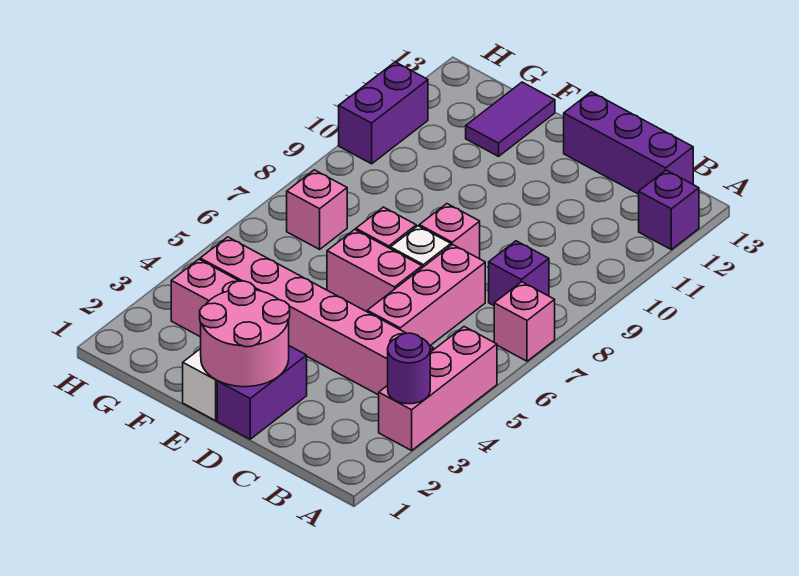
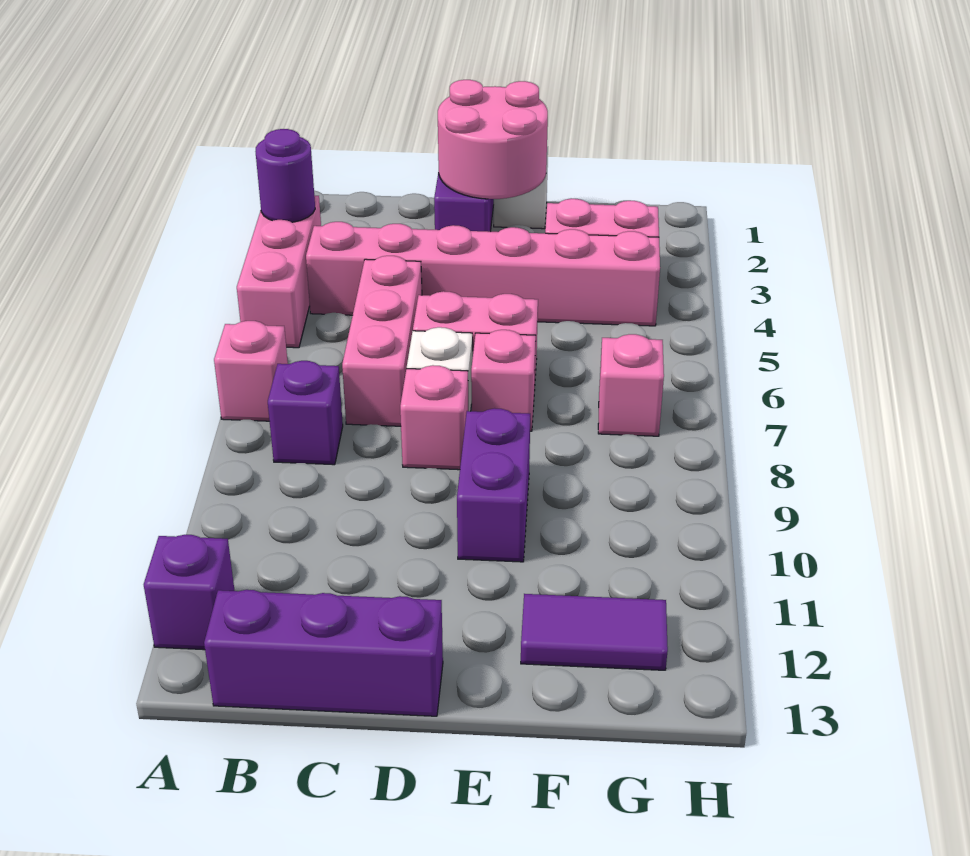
purple 1x2 tile [466,82,555,156] -> purple 1x2 tile turned to [521,594,668,670]
purple 1x2 brick [339,62,428,164] -> purple 1x2 brick moved to [457,408,530,562]

